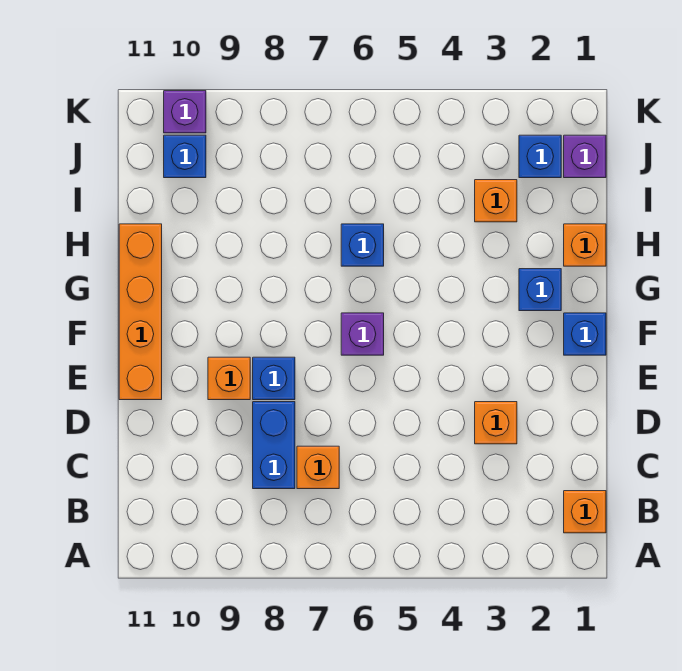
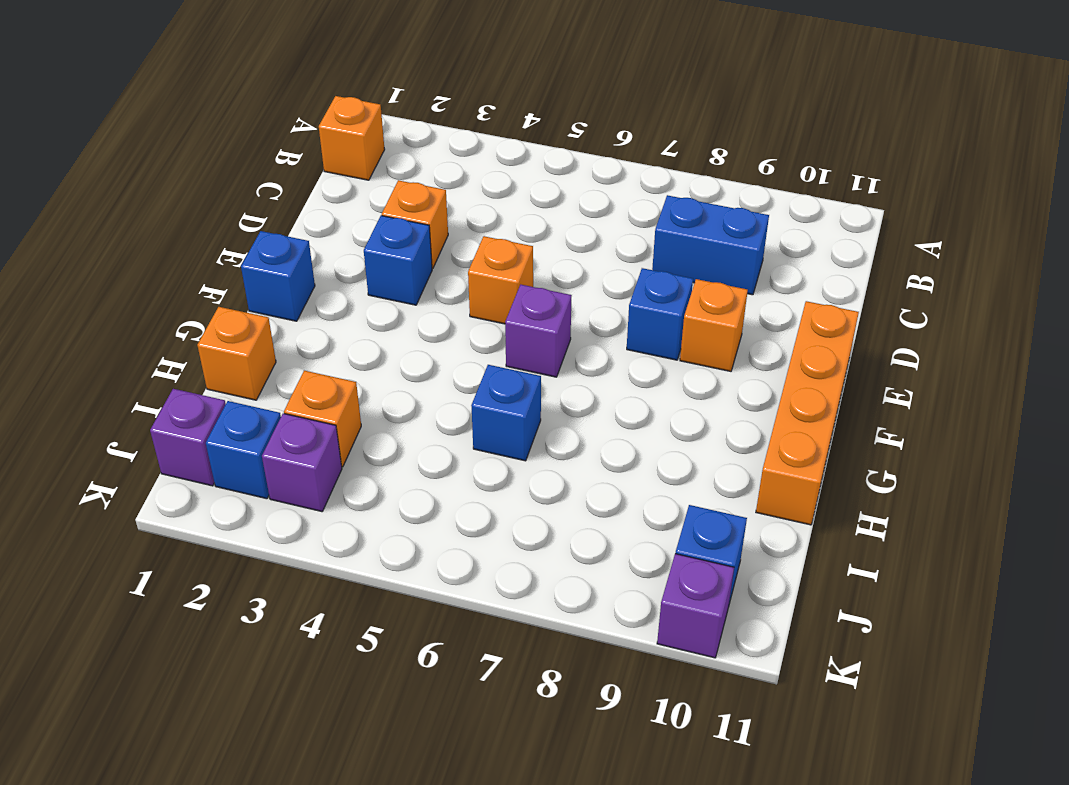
orange 1x1 brick [297,446,339,489] -> orange 1x1 brick moved to [468,236,533,324]
blue 1x2 brick [253,402,295,489] -> blue 1x2 brick turned to [652,195,769,295]
blue 1x1 brick [519,269,561,311] -> blue 1x1 brick moved to [364,216,432,305]
none -> purple 1x1 brick [262,413,342,512]

